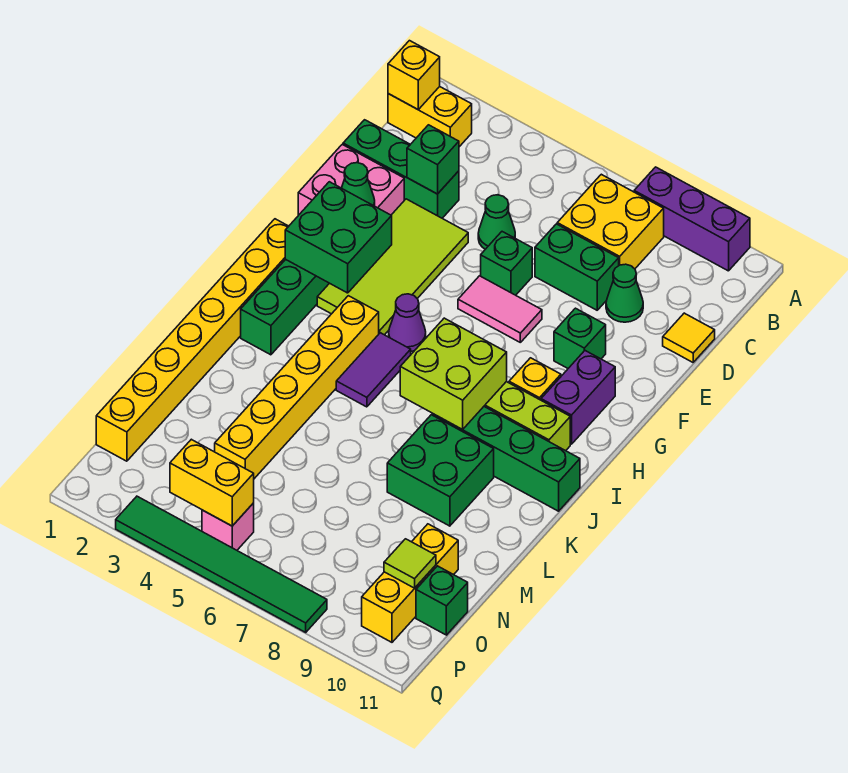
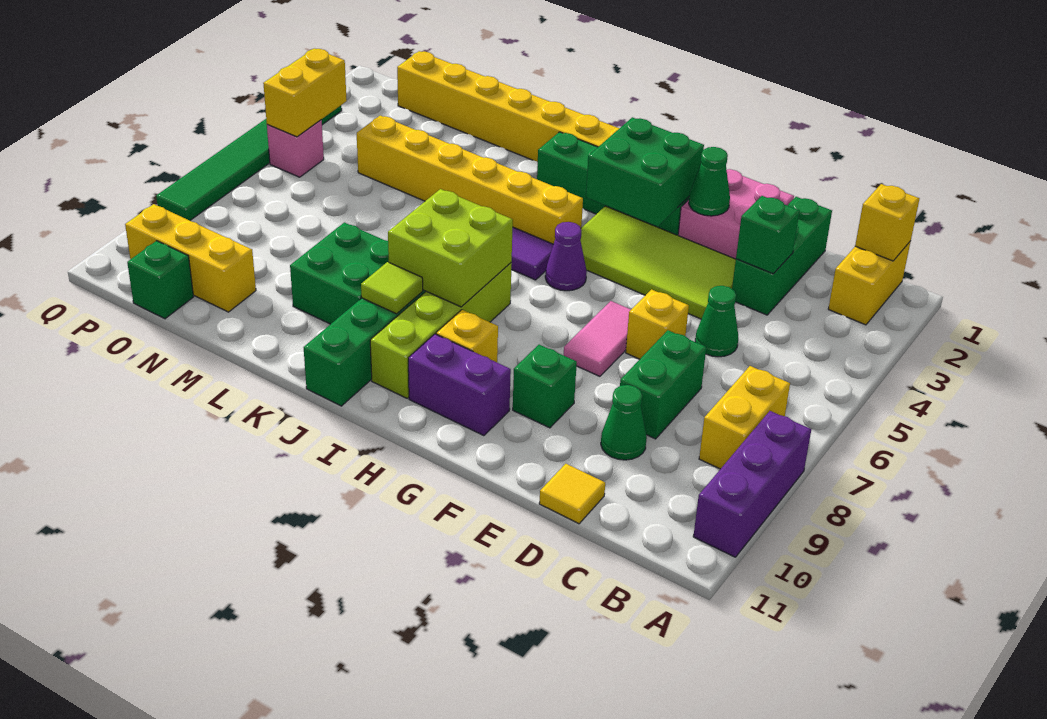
yellow 2x2 brick [557,174,664,269] -> yellow 1x2 brick [699,366,790,469]
green 1x1 brick [481,232,532,295] -> yellow 1x1 brick [626,289,689,359]
lime 1x1 tile [384,539,436,588] -> lime 1x1 tile moved to [361,262,423,314]

